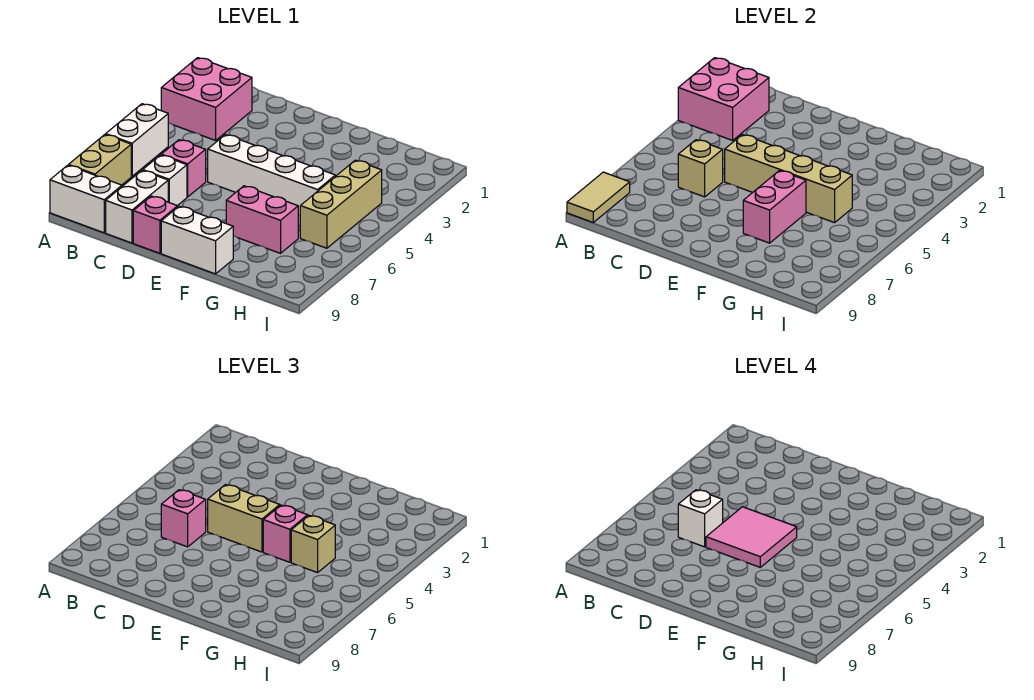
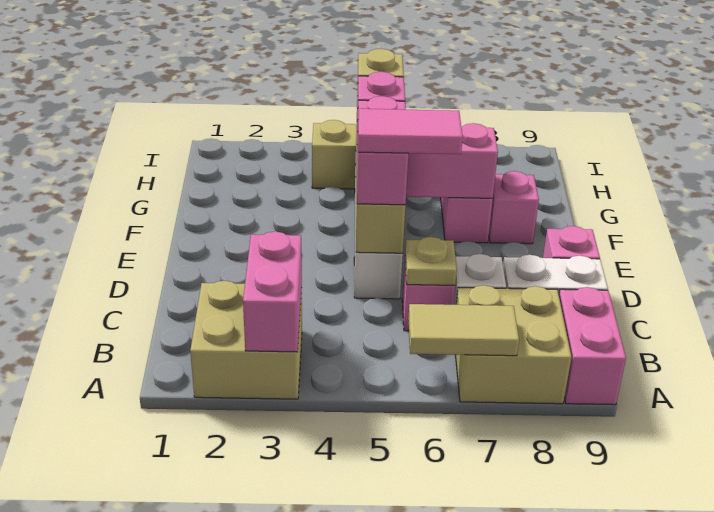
pink 2x2 brick [161,58,252,140] -> tan 2x2 brick [190,281,302,399]
pink 2x2 brick [678,58,769,140] -> pink 1x2 brick [243,231,302,352]
white 1x2 brick [106,104,168,176] -> none
tan 1x2 brick [69,135,131,185] -> tan 2x2 brick [456,285,571,404]
tan 1x2 tile [567,172,630,222] -> tan 1x2 tile moved to [408,304,519,356]
white 1x2 brick [50,165,122,233] -> pink 1x2 brick [559,287,626,405]
tan 1x1 brick [678,140,723,197] -> tan 1x1 plate [405,237,457,285]
pink 1x1 brick [161,490,206,547] -> pink 1x1 brick moved to [489,171,539,244]
white 1x1 brick [678,490,723,547] -> none
tan 1x2 brick [208,485,280,552] -> pink 1x2 brick [357,96,408,205]
pink 2x2 tile [706,507,797,567] -> pink 1x2 tile [358,109,463,154]
white 1x2 brick [161,206,233,274] -> none

